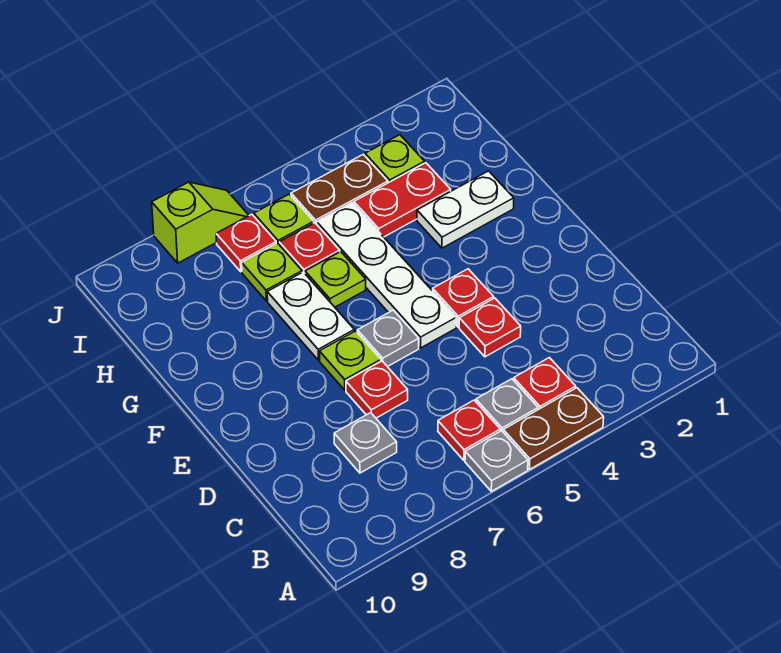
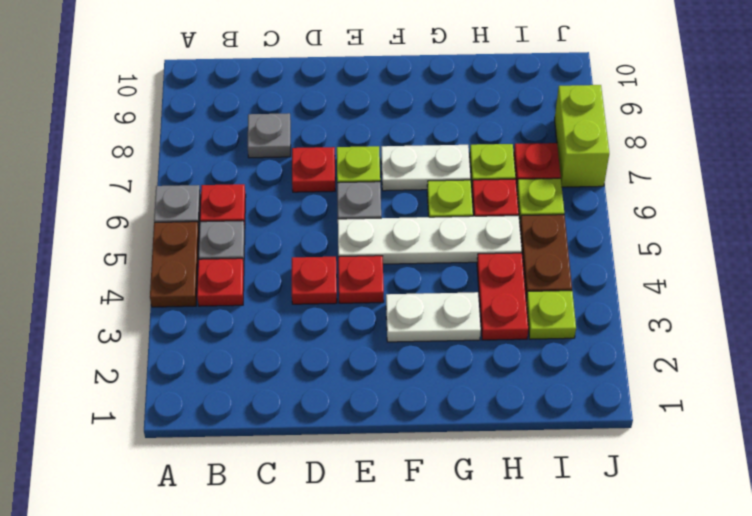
white 1x2 plate [417,171,514,248] -> white 1x2 plate turned to [386,292,481,342]
lime 1x2 slope [152,182,249,263] -> lime 1x2 brick [555,85,609,187]

